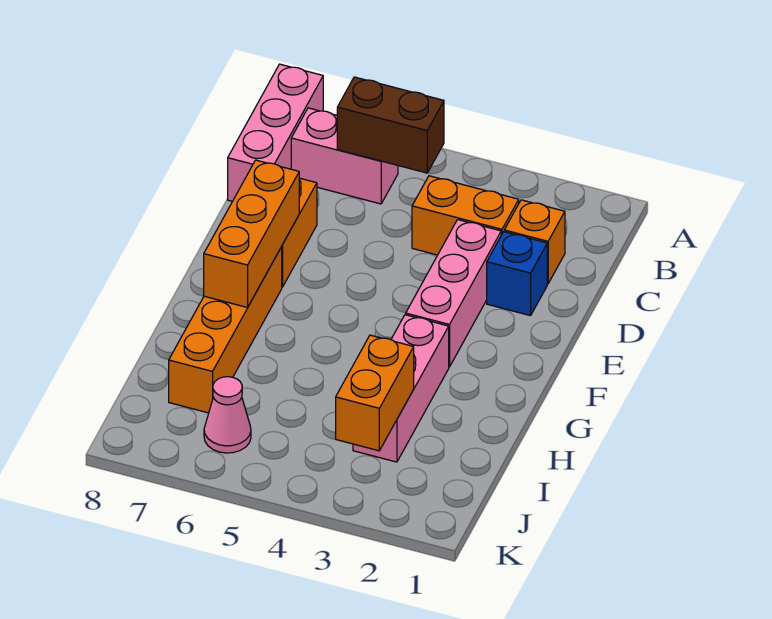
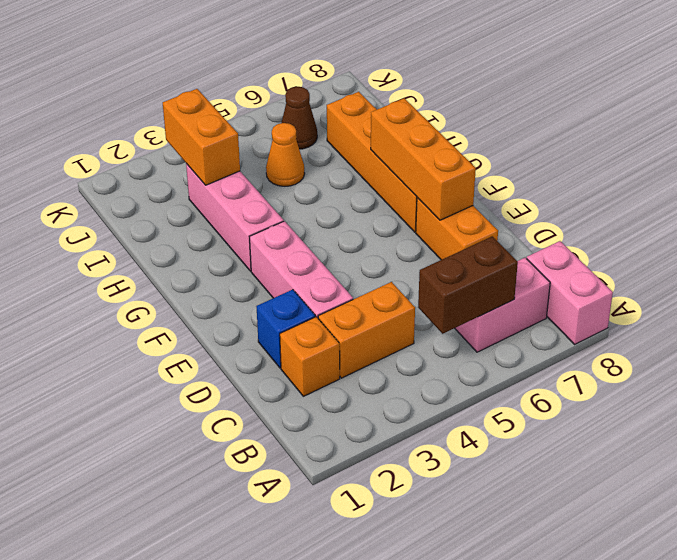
pink 1x3 brick [228,64,323,201] -> pink 1x2 brick [527,241,613,344]
none -> orange 1x1 cone [266,123,305,186]
pink 1x1 cone [204,377,251,453] -> brown 1x1 cone [282,87,317,149]

